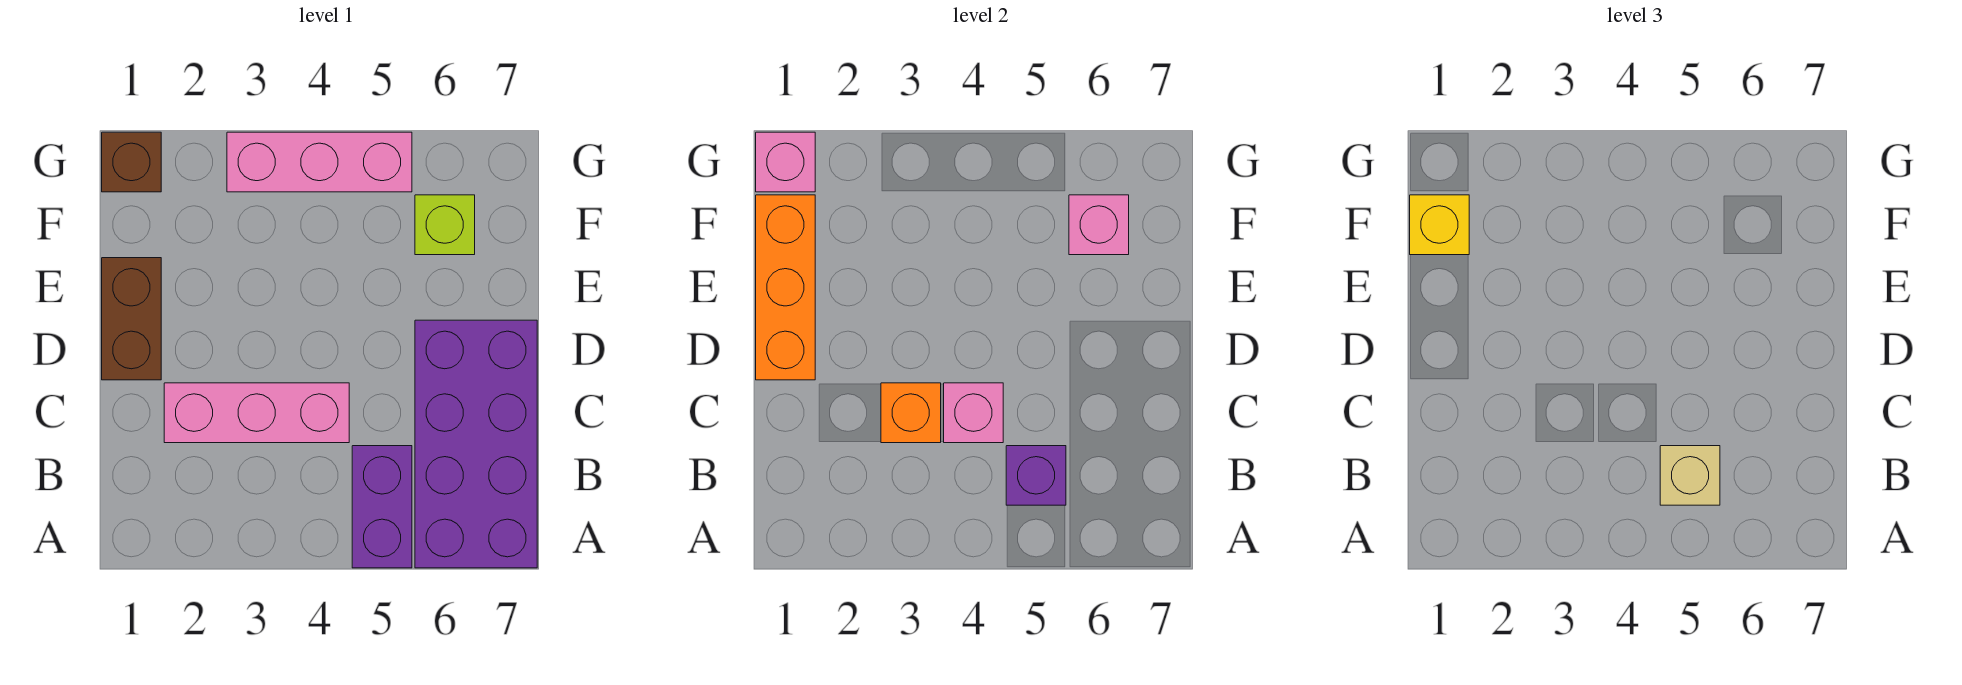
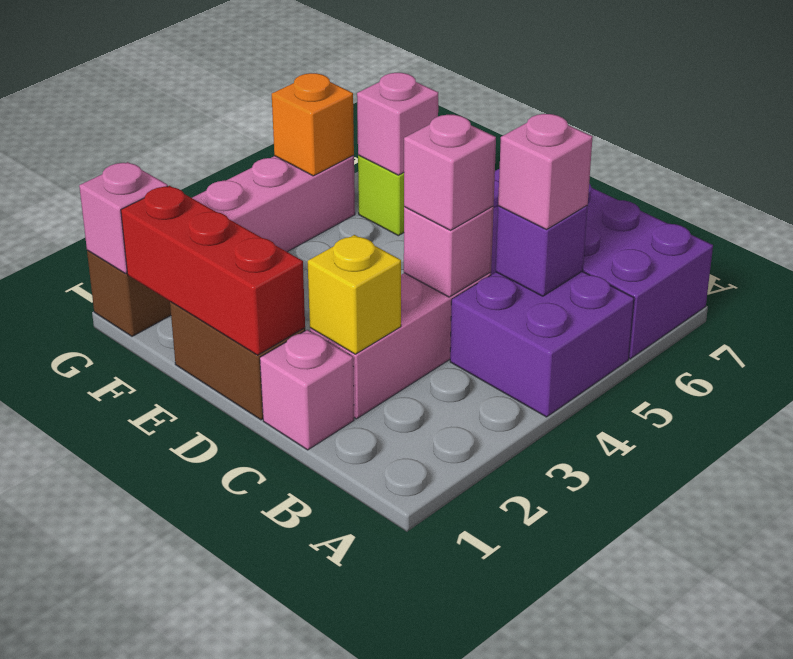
purple 1x2 brick [352,446,412,568] -> purple 2x2 brick [450,271,634,417]
tan 1x1 brick [1660,446,1720,505] -> pink 1x1 brick [498,114,593,230]
none -> pink 1x1 brick [260,330,354,450]
orange 1x1 brick [881,383,941,443] -> orange 1x1 brick moved to [272,73,354,176]
none -> pink 1x1 brick [404,115,496,230]
orange 1x3 brick [756,195,815,380] -> red 1x3 brick [121,186,305,355]
yellow 1x1 brick [1410,195,1469,255] -> yellow 1x1 brick moved to [308,235,401,354]

